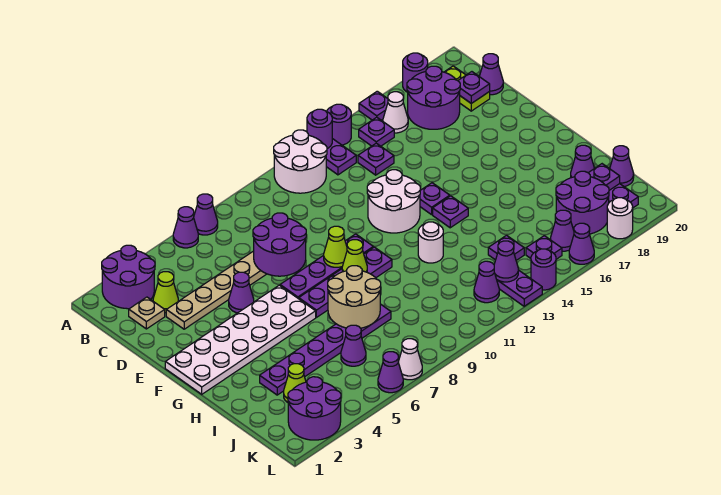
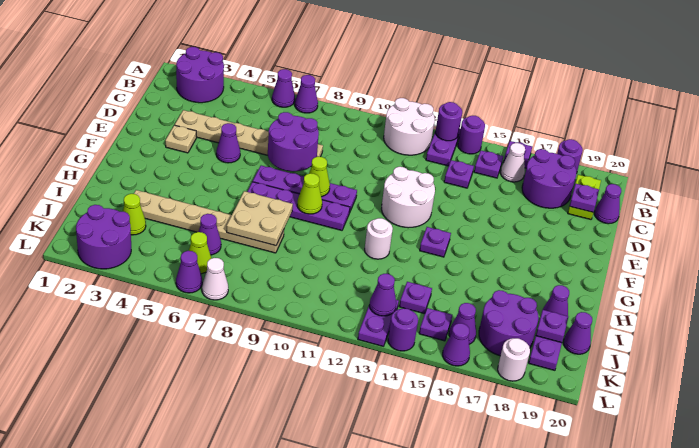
tan 1x1 plate [129,297,165,329] -> tan 1x1 plate moved to [165,125,197,153]
lime 1x1 cone [153,272,178,313] -> lime 1x1 cone moved to [189,232,211,274]
white 2x6 plate [165,285,316,394] -> none
purple 1x1 plate [420,183,450,215] -> none
tan 2x2 round brick [328,266,381,328] -> tan 2x2 plate [227,191,293,246]
purple 1x6 plate [260,304,391,395] -> tan 1x6 plate [134,190,284,253]
purple 1x1 cone [474,261,499,303] -> none

